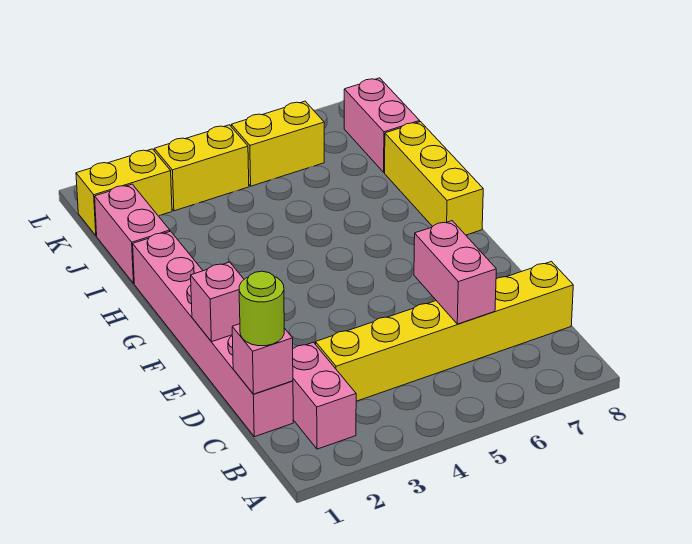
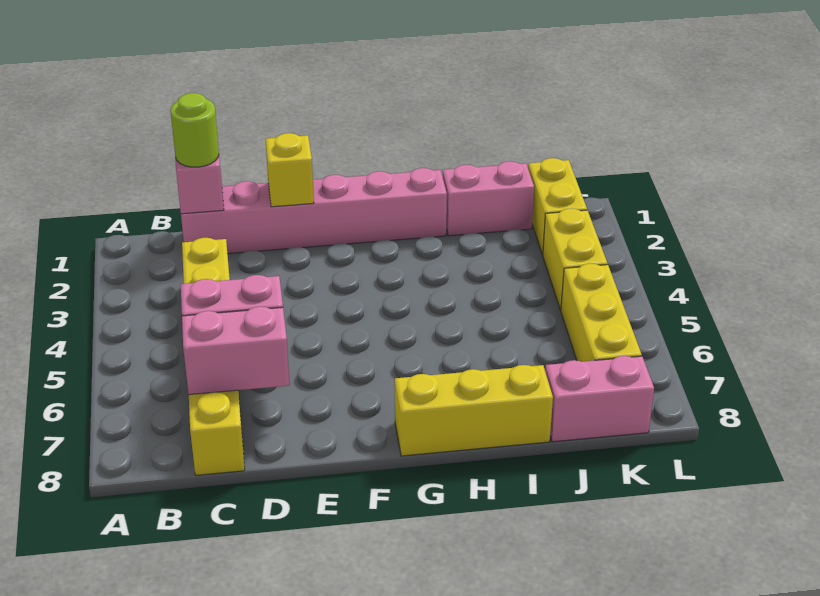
pink 1x2 brick [293,342,356,449] -> pink 1x2 brick moved to [182,307,290,395]
pink 1x1 brick [191,262,244,342] -> yellow 1x1 brick [266,133,314,207]
yellow 1x2 brick [231,101,324,186] -> yellow 1x3 brick [561,264,642,362]

